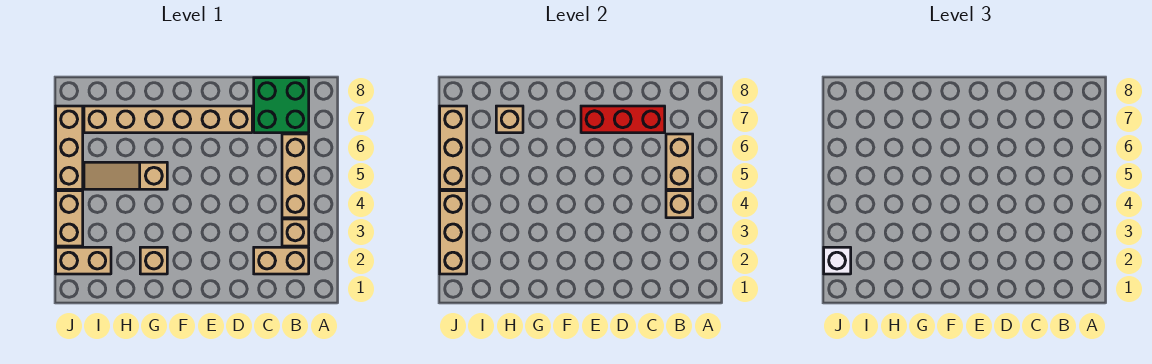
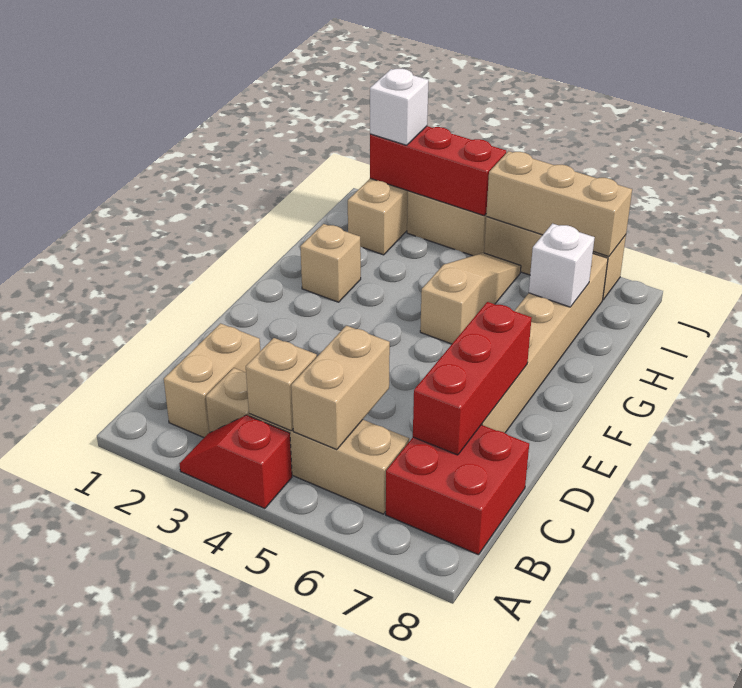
none -> red 1x2 slope [179,415,292,509]
tan 1x2 brick [666,134,693,189] -> tan 1x2 brick turned to [291,326,390,450]
green 2x2 brick [254,78,309,133] -> red 2x2 brick [386,425,529,555]
tan 1x1 brick [496,106,523,133] -> white 1x1 brick [529,224,595,307]
tan 1x3 brick [440,191,467,274] -> red 1x3 brick [370,126,506,216]

